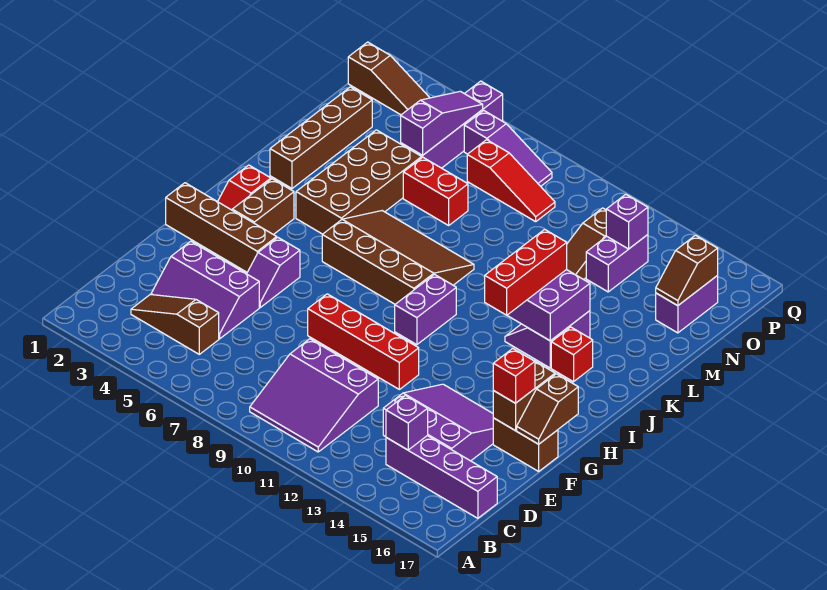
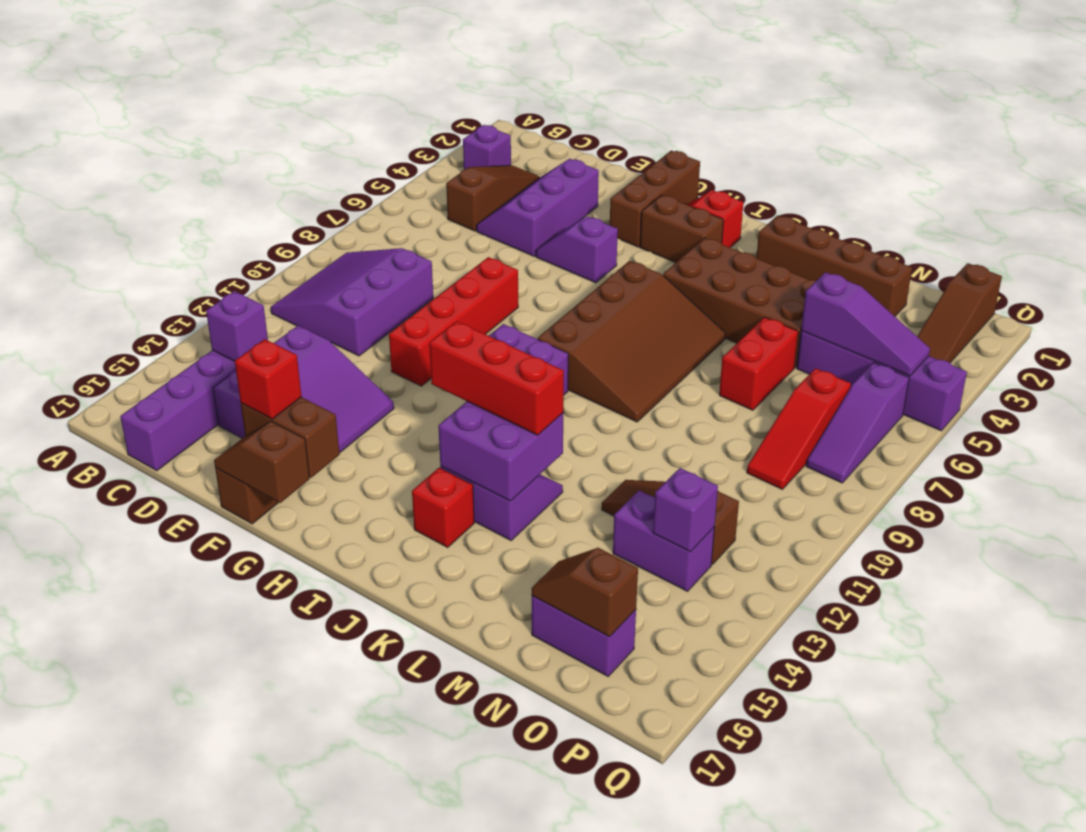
none -> purple 1x1 brick [463,125,511,170]
brown 1x4 brick [166,183,277,272] -> brown 1x3 brick [610,151,700,247]

